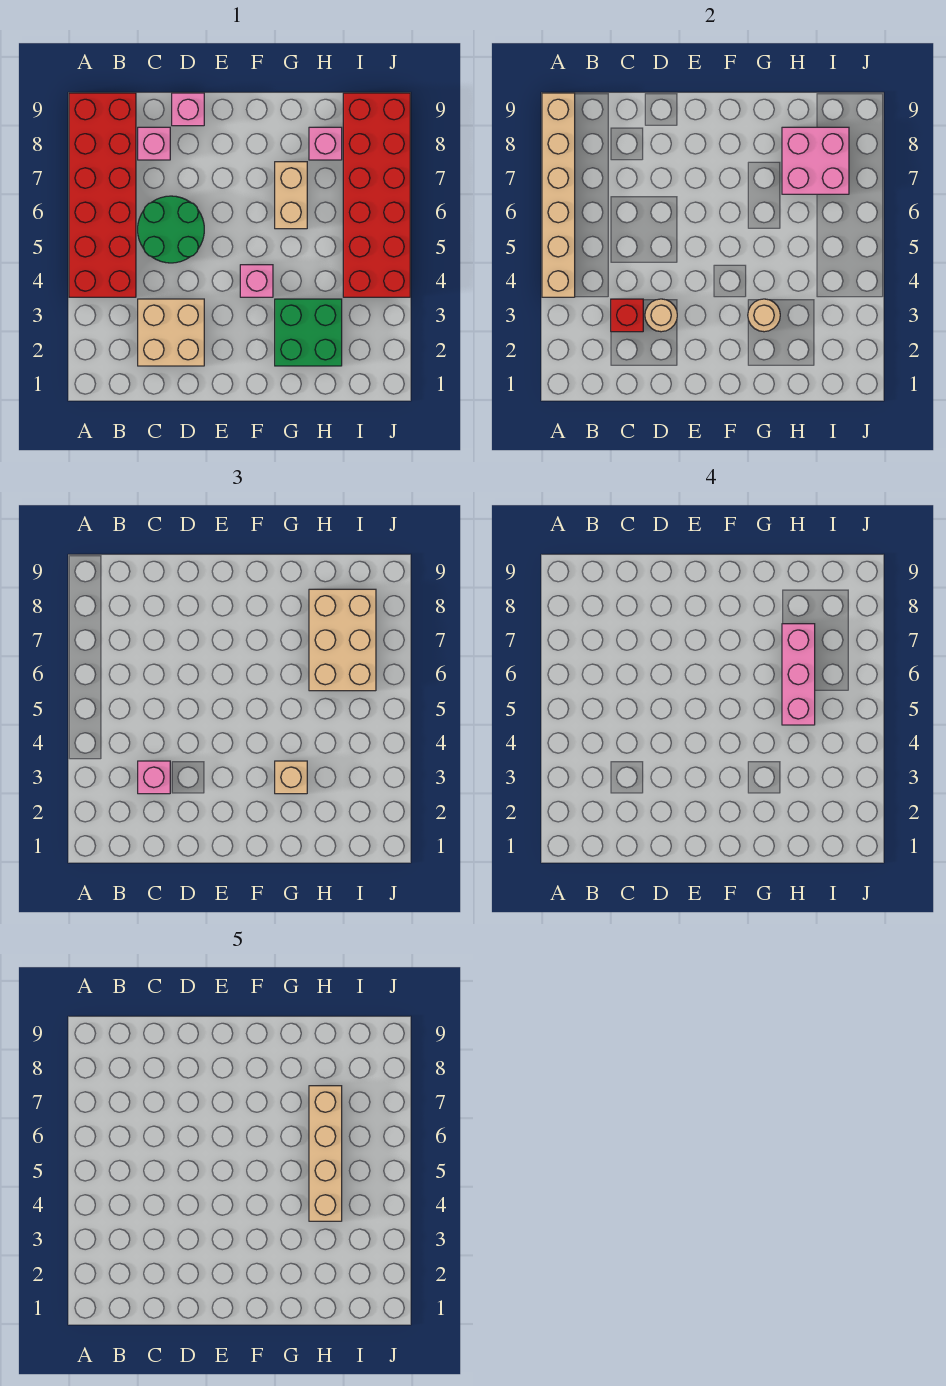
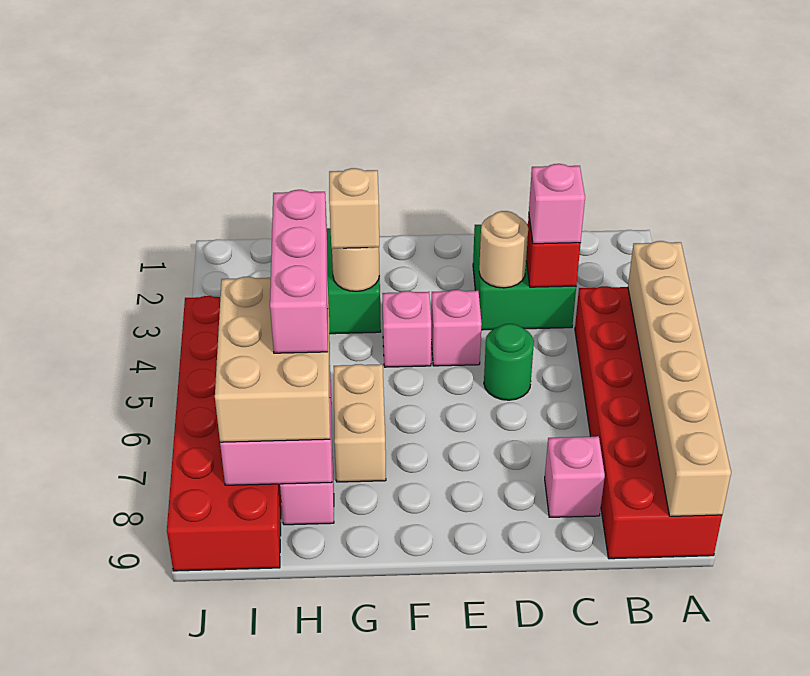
tan 2x2 brick [138,299,204,366] -> green 2x2 brick [473,224,576,330]
green 2x2 round brick [138,196,204,263] -> green 1x1 round brick [484,324,534,400]
pink 1x1 brick [172,93,204,126] -> pink 1x1 brick moved to [431,290,482,366]
tan 1x4 brick [309,1086,342,1221] -> none

